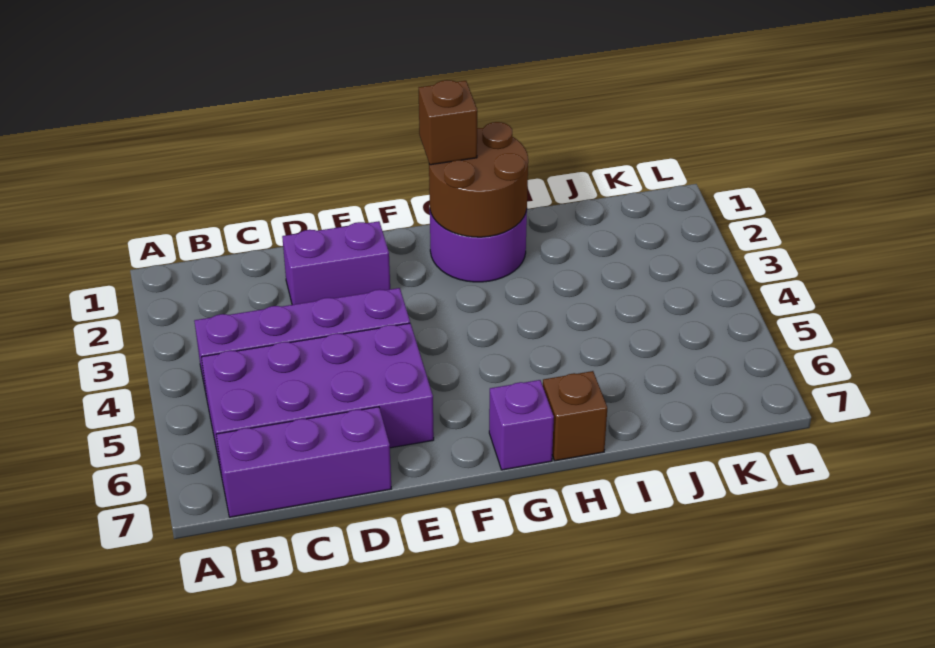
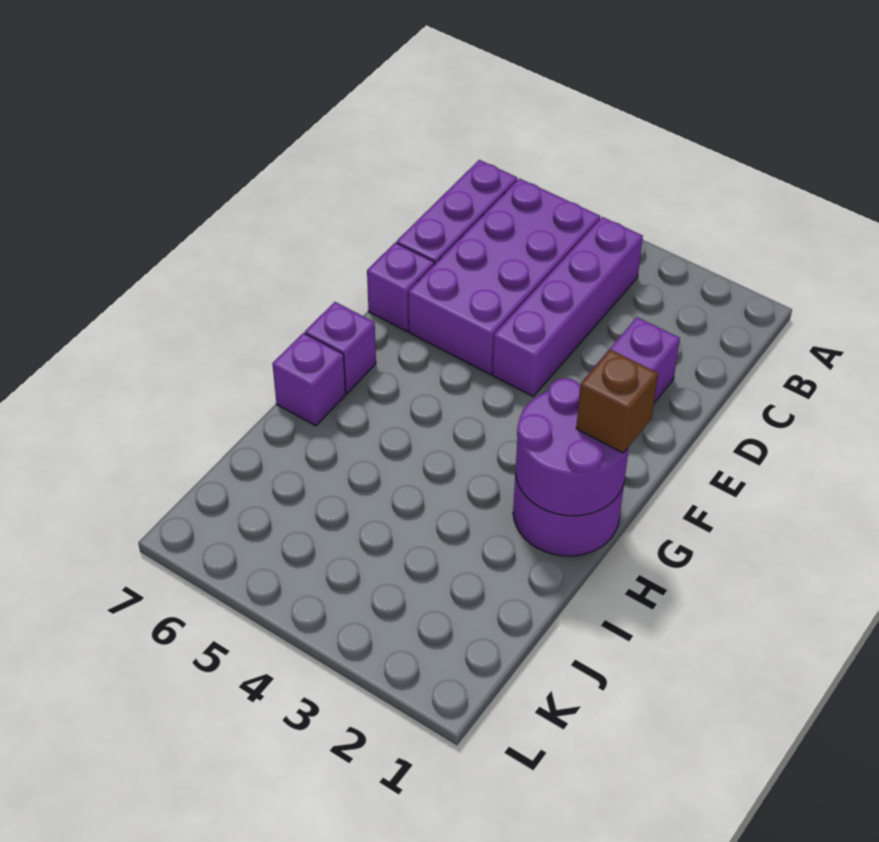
none -> purple 1x1 brick [367,242,434,331]
brown 2x2 round brick [429,122,528,237] -> purple 2x2 round brick [515,378,629,516]
brown 1x1 brick [543,371,607,461] -> purple 1x1 brick [272,333,346,426]

